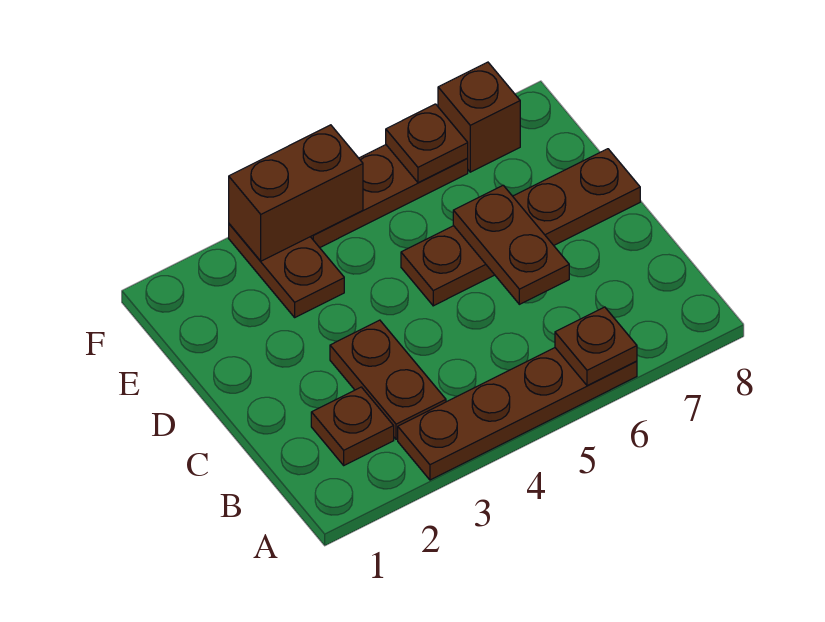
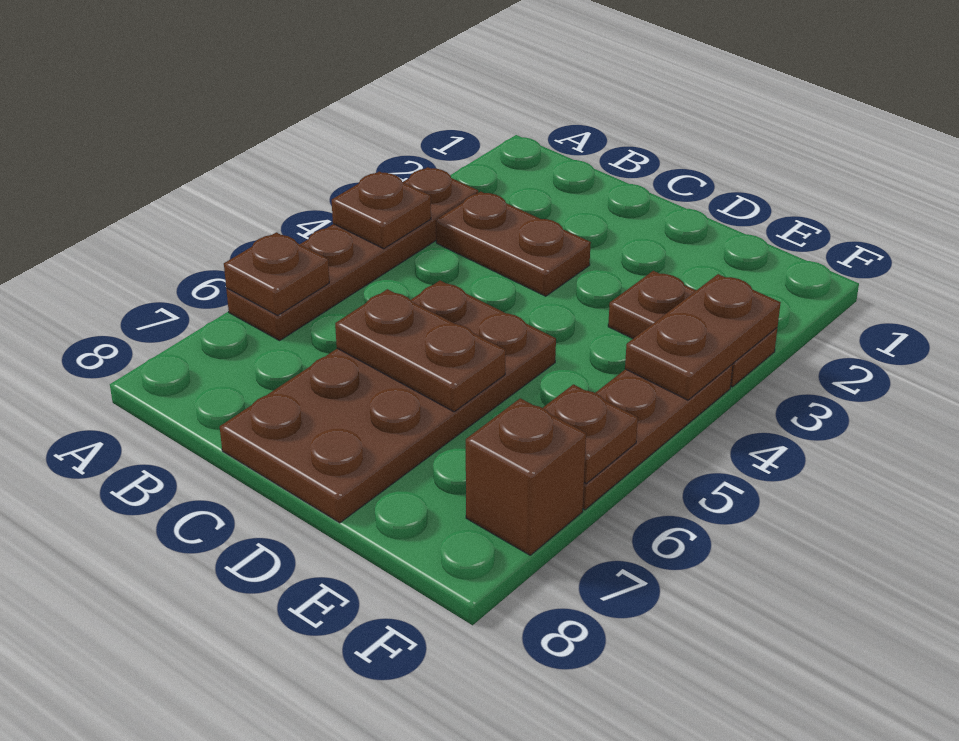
brown 1x1 plate [311,387,394,465] -> brown 1x1 plate moved to [332,171,431,249]
brown 1x4 plate [401,149,640,306] -> brown 2x4 plate [220,281,556,523]
brown 1x2 brick [229,125,363,261] -> brown 1x2 plate [625,274,781,400]

